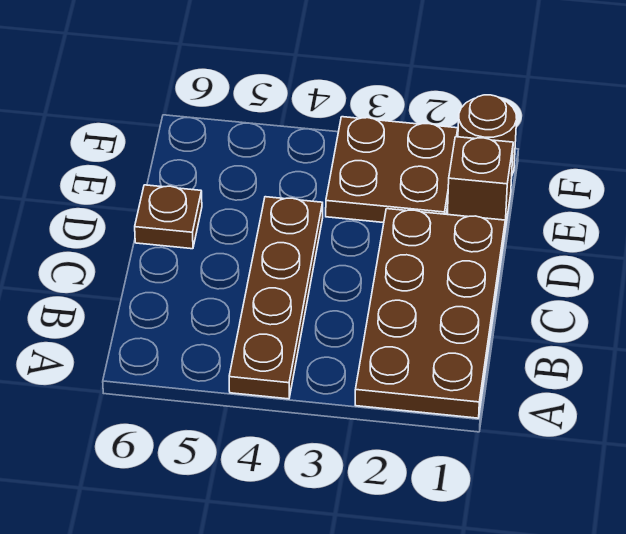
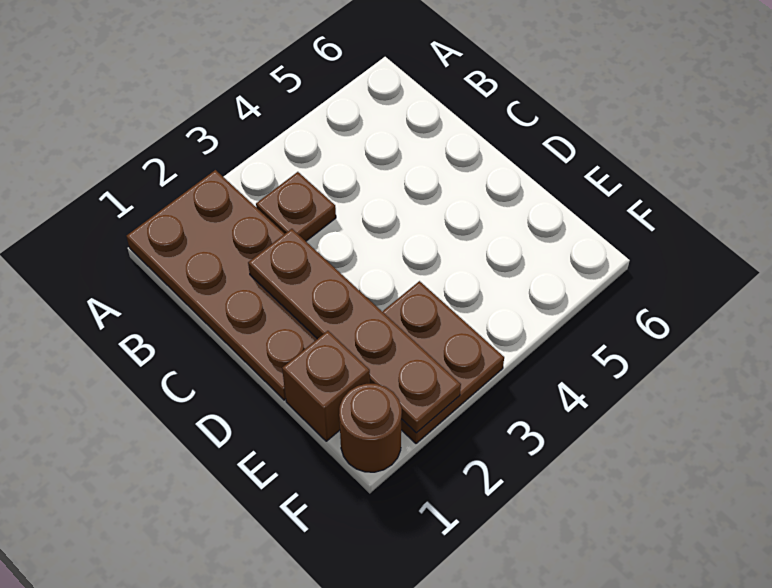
brown 1x4 plate [229,197,323,399] -> brown 1x4 plate moved to [248,229,461,433]
brown 1x1 plate [135,185,202,249] -> brown 1x1 plate moved to [256,172,336,241]

